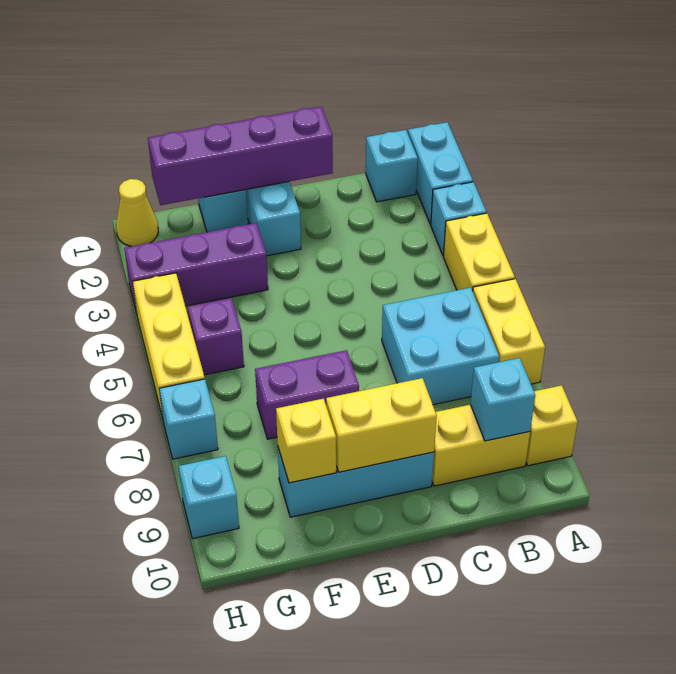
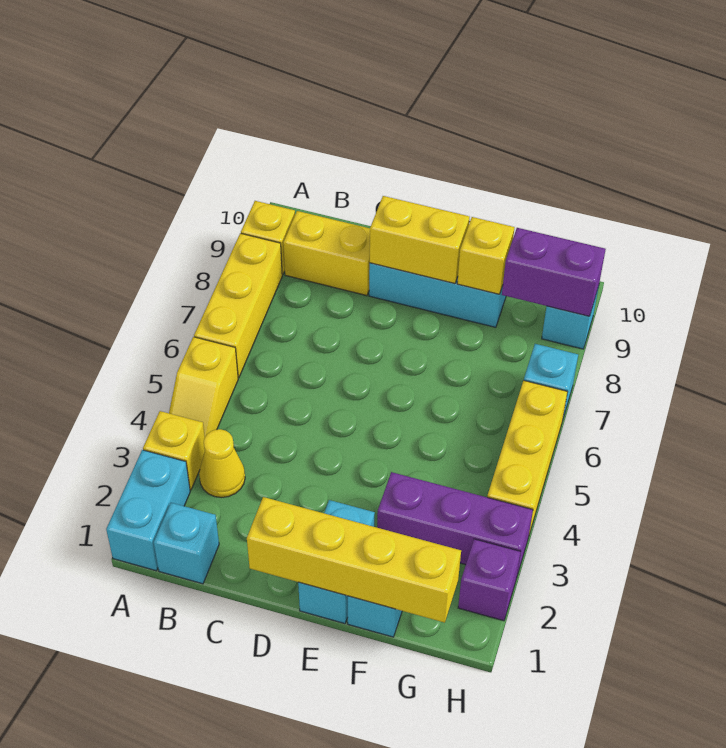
cyan 1x1 brick [431,182,486,256] -> yellow 1x1 brick [143,411,205,490]
yellow 1x2 brick [443,213,515,291] -> yellow 1x2 slope [169,337,238,436]
yellow 1x2 brick [473,279,545,384] -> yellow 1x3 brick [194,233,282,378]
cyan 2x2 brick [382,288,499,405] -> none
cyan 1x1 brick [470,358,535,441] -> none
purple 1x4 brick [148,107,333,205] -> yellow 1x4 brick [247,497,461,623]
purple 1x2 brick [255,350,359,439] -> purple 1x2 brick moved to [502,228,606,316]
purple 1x1 brick [188,298,244,375] -> purple 1x1 brick moved to [458,539,521,621]
yellow 1x1 cone [116,179,158,246] -> yellow 1x1 cone moved to [199,429,245,497]

